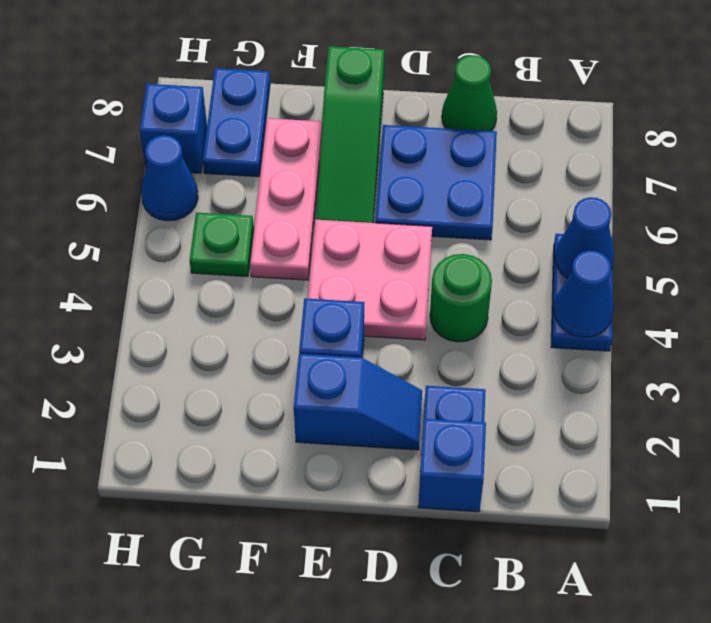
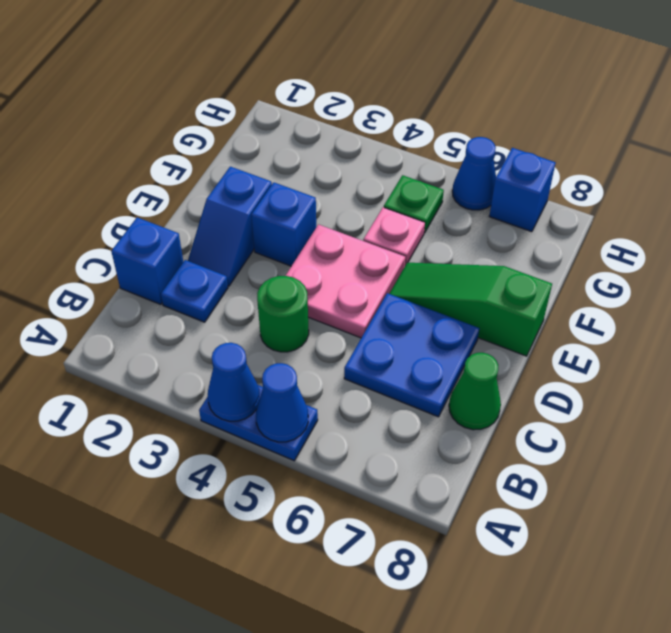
pink 1x3 plate [250,118,322,280] -> pink 1x1 plate [363,207,425,265]
blue 1x2 plate [203,68,270,177] -> none

